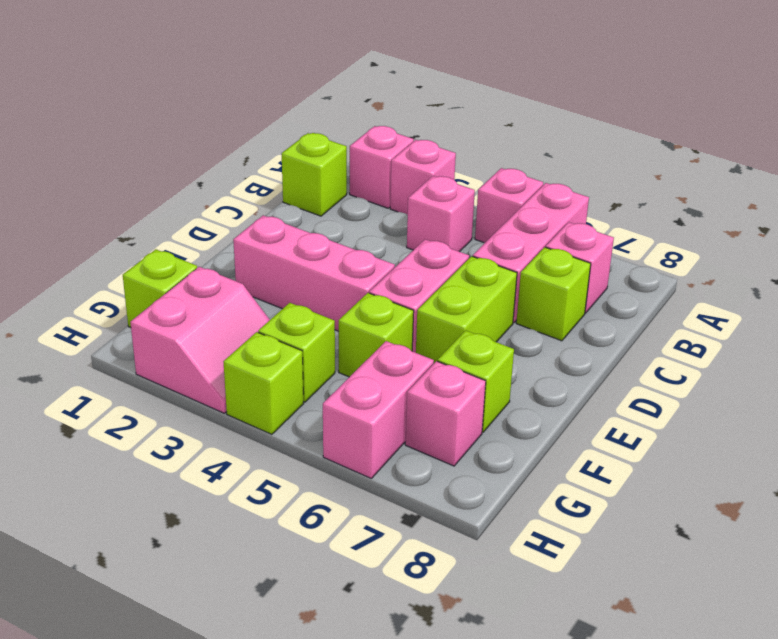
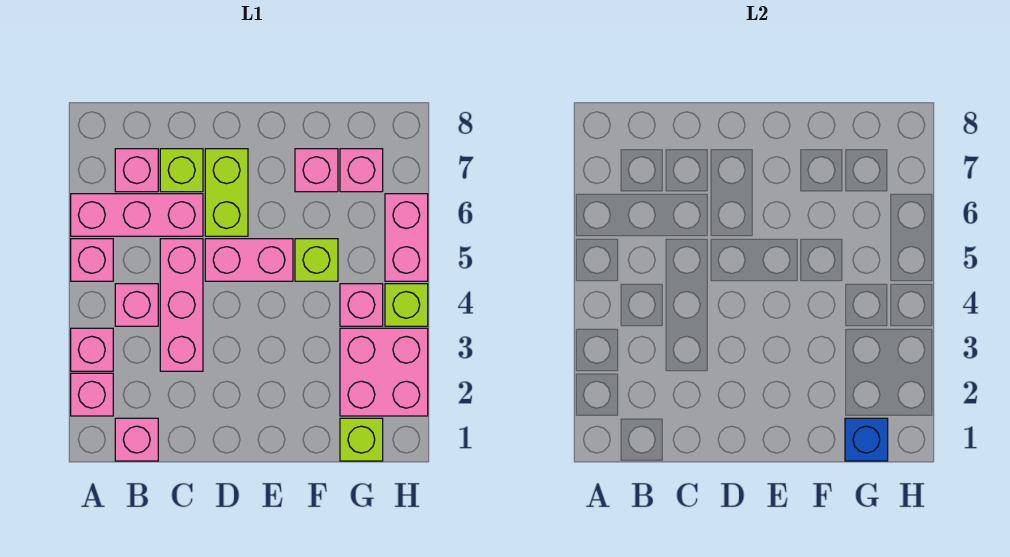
lime 1x1 brick [282,133,347,216] -> pink 1x1 brick [115,418,158,461]
lime 1x2 brick [416,256,517,363] -> lime 1x2 brick turned to [205,149,248,236]
pink 1x3 brick [233,215,395,331] -> pink 1x3 brick moved to [160,239,203,371]
lime 1x1 brick [438,330,514,432] -> pink 1x1 brick [295,149,338,192]
none -> blue 1x1 brick [845,418,888,461]
pink 2x2 slope [130,267,270,413] -> pink 2x2 brick [340,328,428,416]
lime 1x1 brick [258,303,335,402] -> pink 1x1 brick [340,284,383,326]
pink 1x2 brick [323,341,434,478] -> pink 1x2 brick turned to [385,194,428,281]

